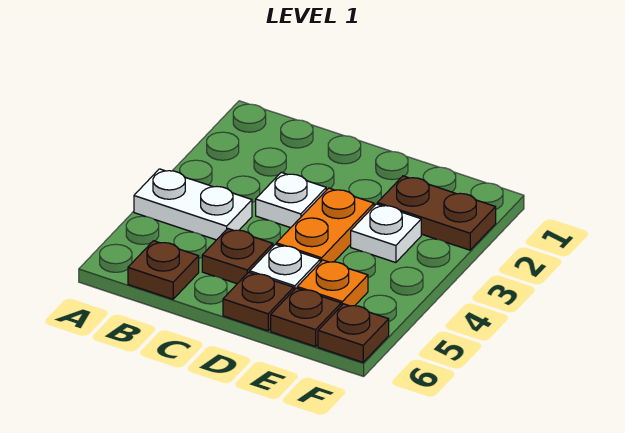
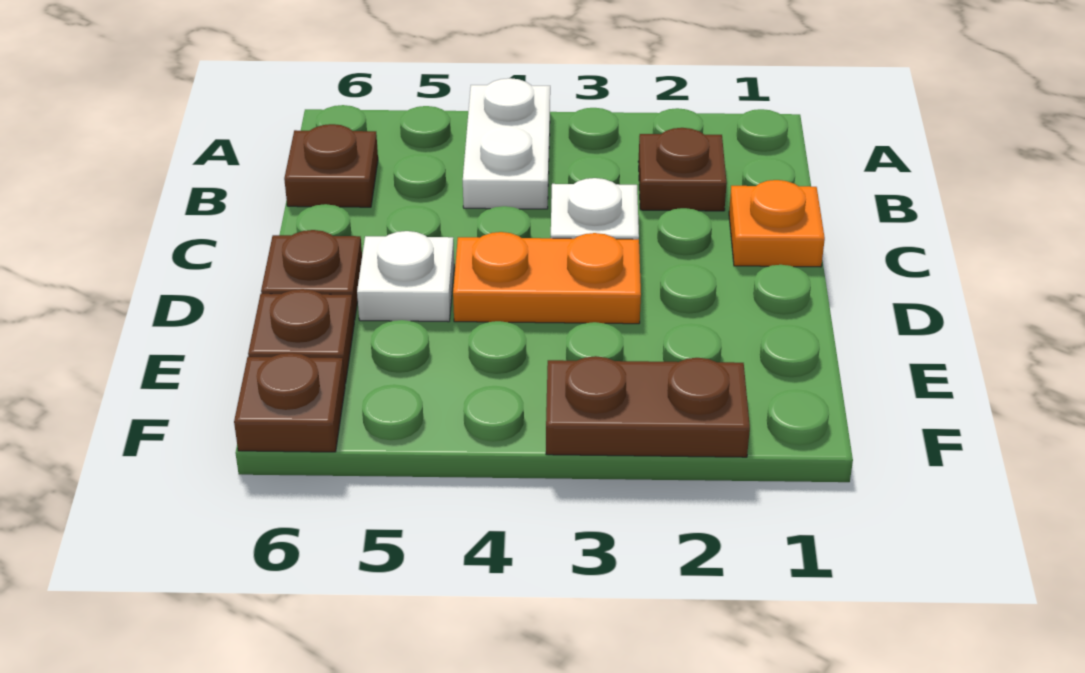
brown 1x1 plate [202,229,273,284] -> brown 1x1 plate moved to [638,128,727,211]
brown 1x2 plate [377,176,496,250] -> brown 1x2 plate turned to [546,356,750,457]
white 1x1 plate [351,204,421,263] -> none
orange 1x1 plate [297,260,368,306] -> orange 1x1 plate moved to [729,180,825,267]

